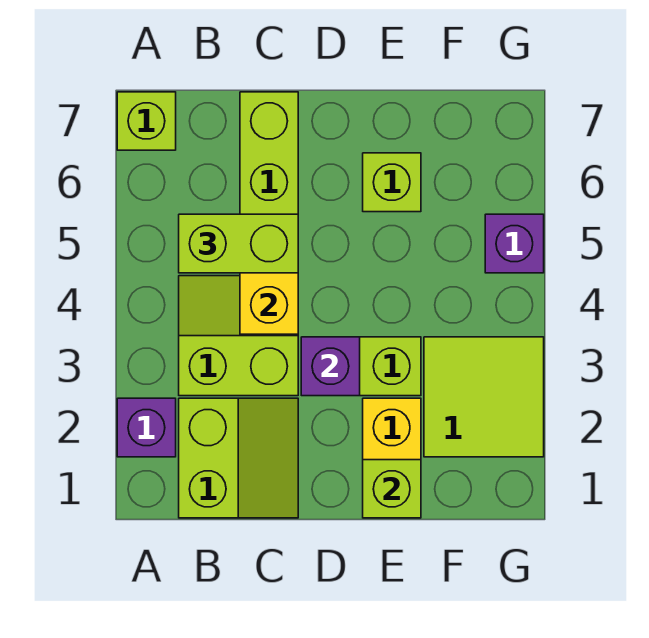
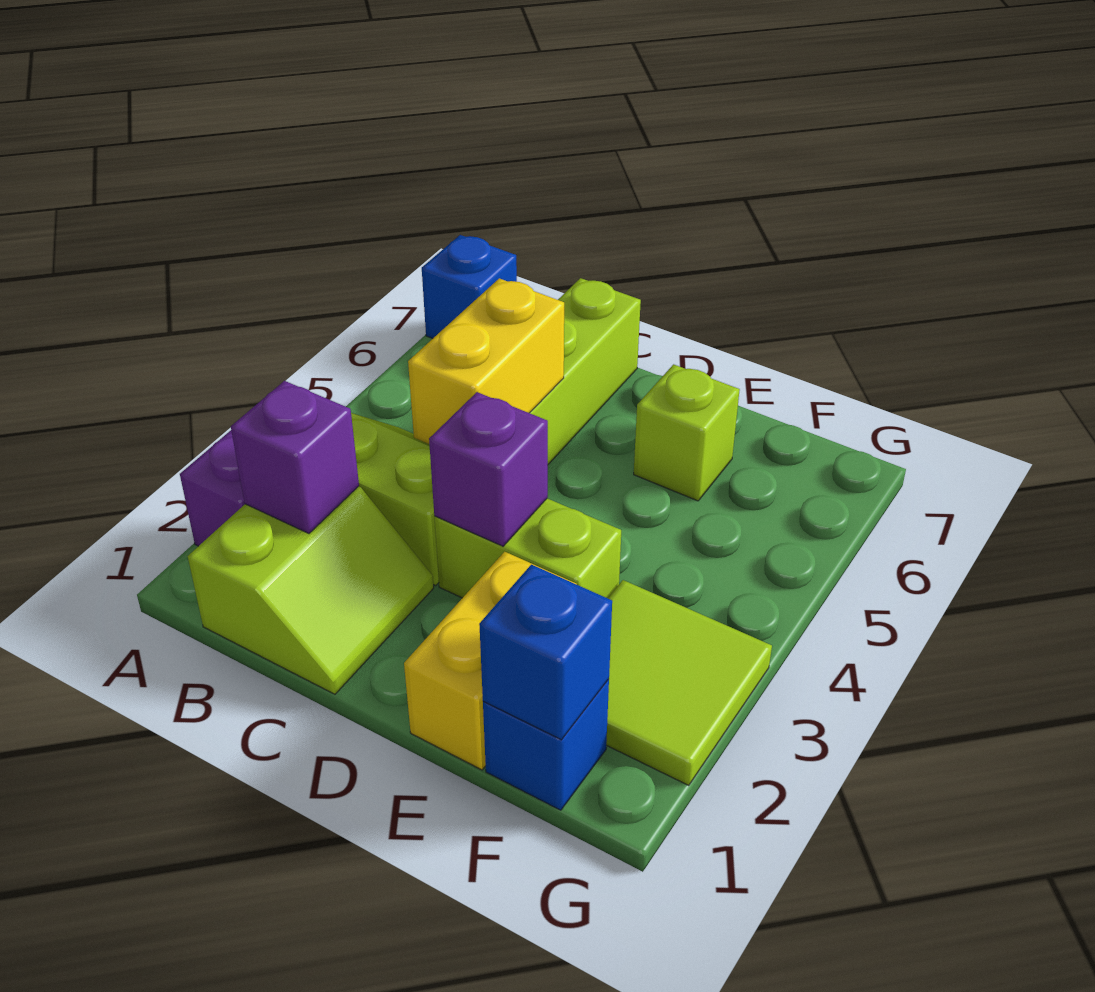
lime 1x1 brick [117,92,176,150] -> blue 1x1 brick [422,235,517,338]
lime 1x2 brick [179,214,298,273] -> none
lime 1x1 brick [363,460,421,518] -> none
none -> blue 1x1 brick [483,679,609,810]
none -> blue 1x1 brick [479,565,612,740]
purple 1x1 brick [485,214,544,273] -> purple 1x1 brick moved to [231,381,359,534]

